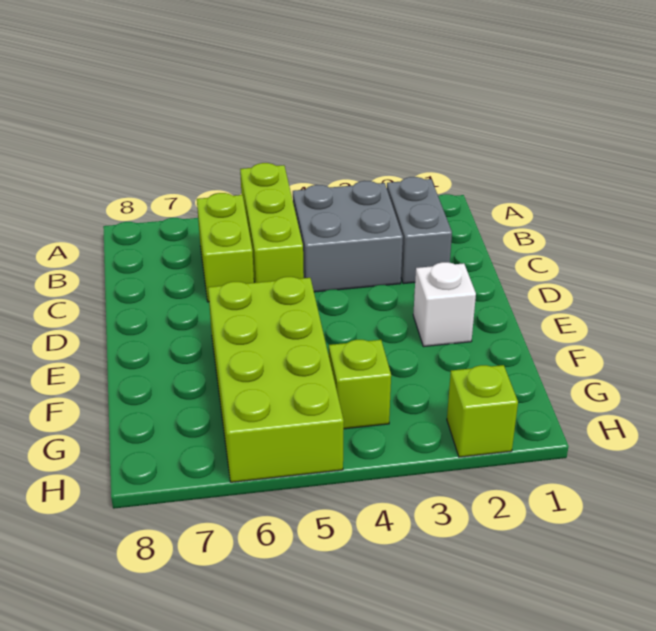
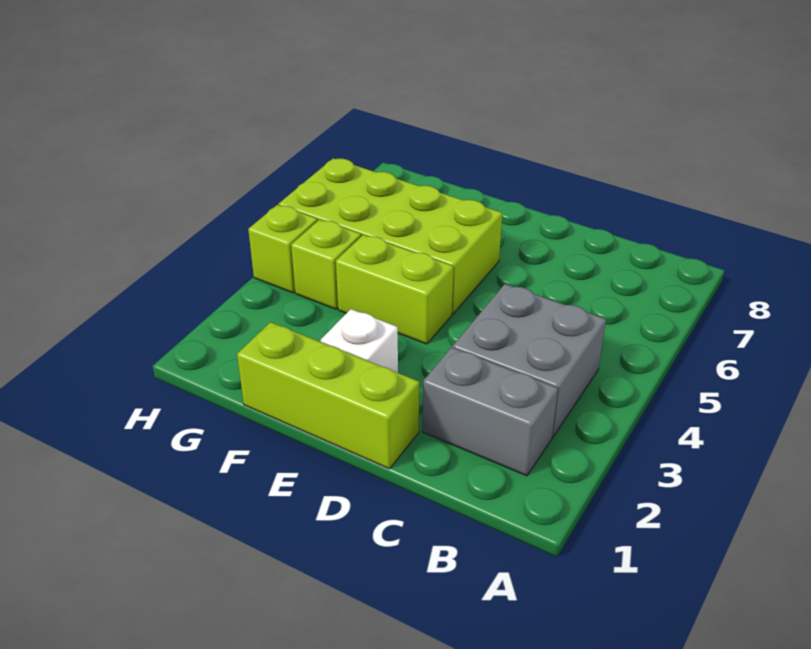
lime 1x3 brick [240,163,304,283] -> lime 1x3 brick moved to [237,322,419,469]
lime 1x2 brick [197,193,254,302] -> lime 1x2 brick moved to [336,235,453,344]
lime 1x1 brick [447,365,518,457] -> lime 1x1 brick moved to [248,205,318,293]

